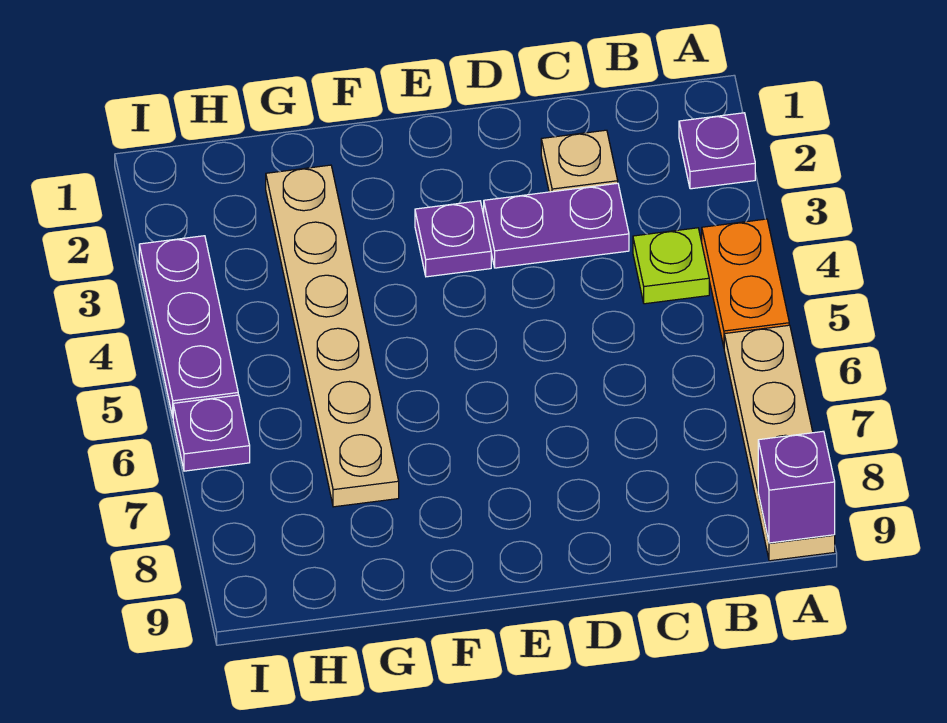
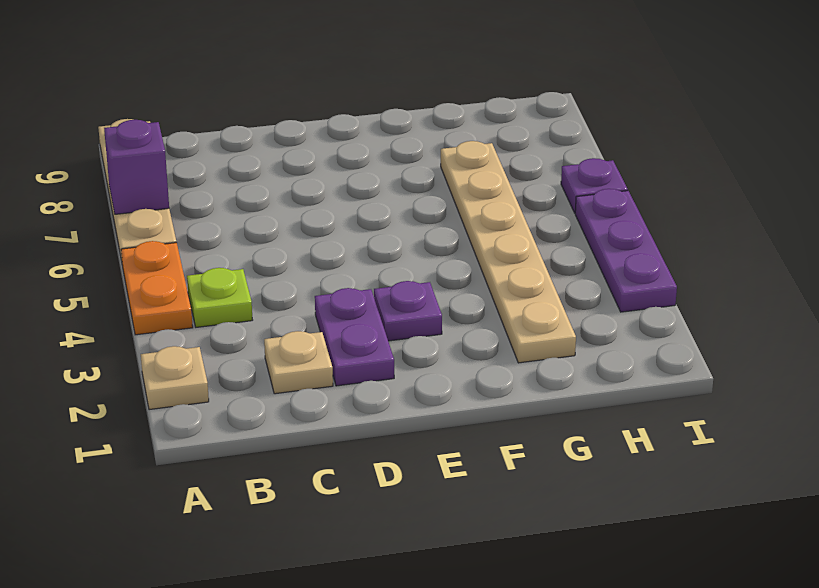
purple 1x1 plate [679,113,755,189] -> tan 1x1 plate [141,346,209,410]
purple 1x1 brick [758,431,835,543] -> purple 1x1 brick moved to [104,120,169,214]
purple 1x2 plate [484,183,629,268] -> purple 1x2 plate turned to [315,288,394,386]

